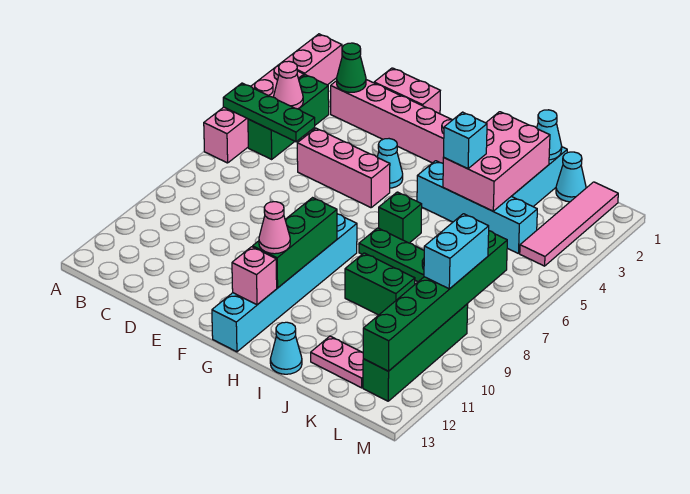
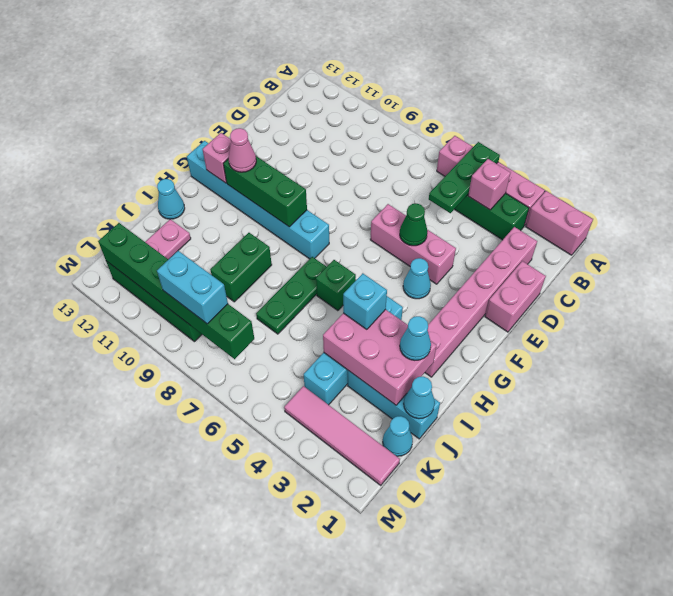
pink 1x1 cone [274,61,303,109] -> pink 1x1 brick [468,159,511,210]
green 1x1 cone [337,43,366,92] -> green 1x1 cone moved to [400,204,428,246]
pink 1x3 brick [297,128,390,208] -> pink 1x3 brick turned to [370,204,456,284]
none -> cyan 1x1 cone [400,316,431,360]

